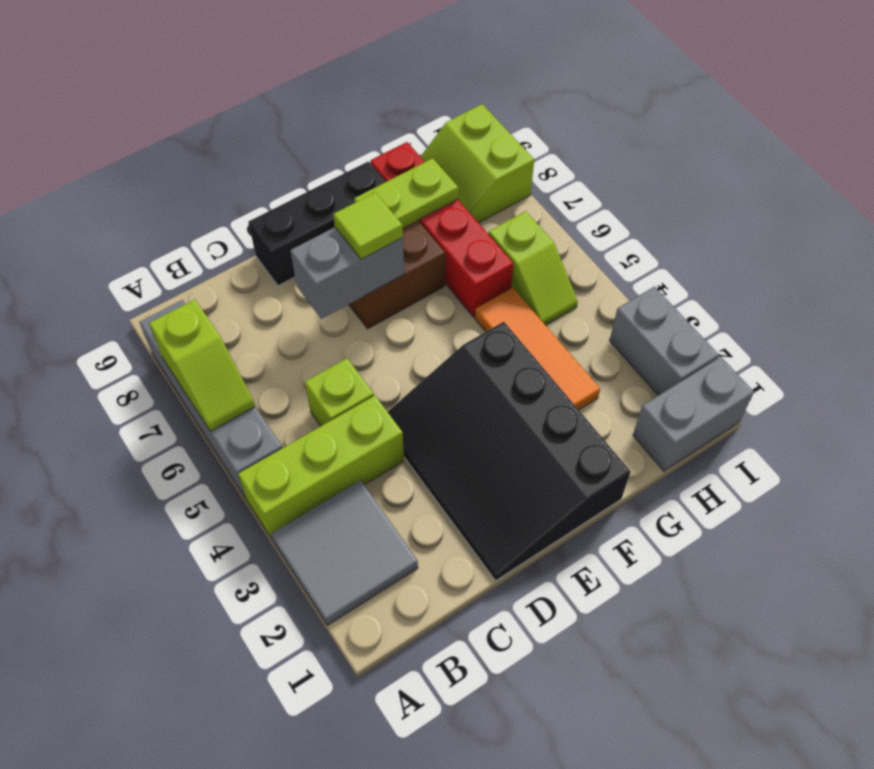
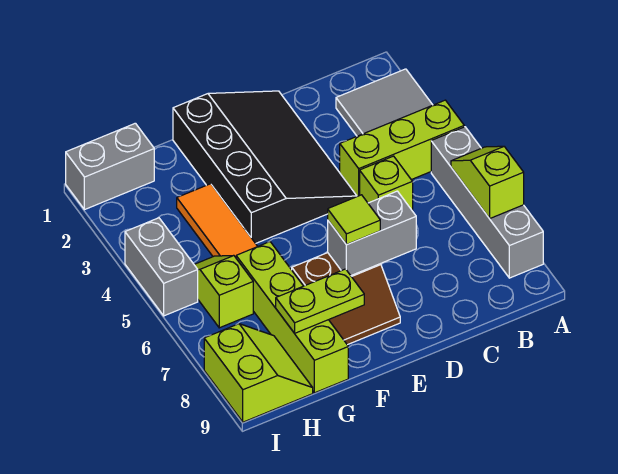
black 1x3 brick [248,162,385,286] -> none
red 1x4 brick [370,142,514,317] -> lime 1x4 brick [236,242,348,393]
grey 1x2 brick [610,287,719,396] -> grey 1x2 brick moved to [125,218,198,316]

